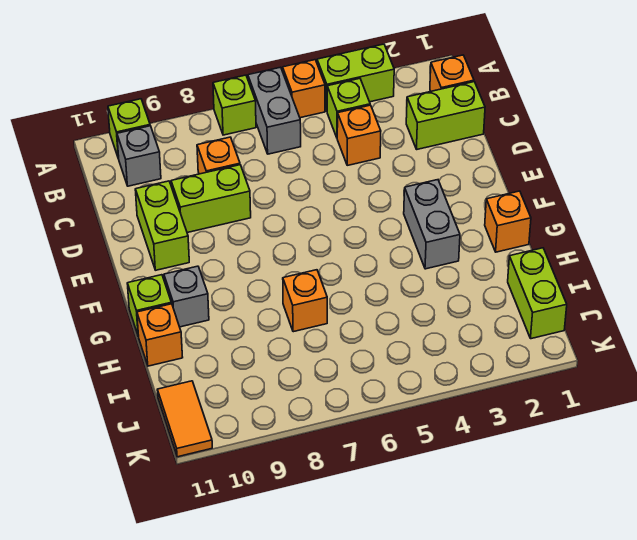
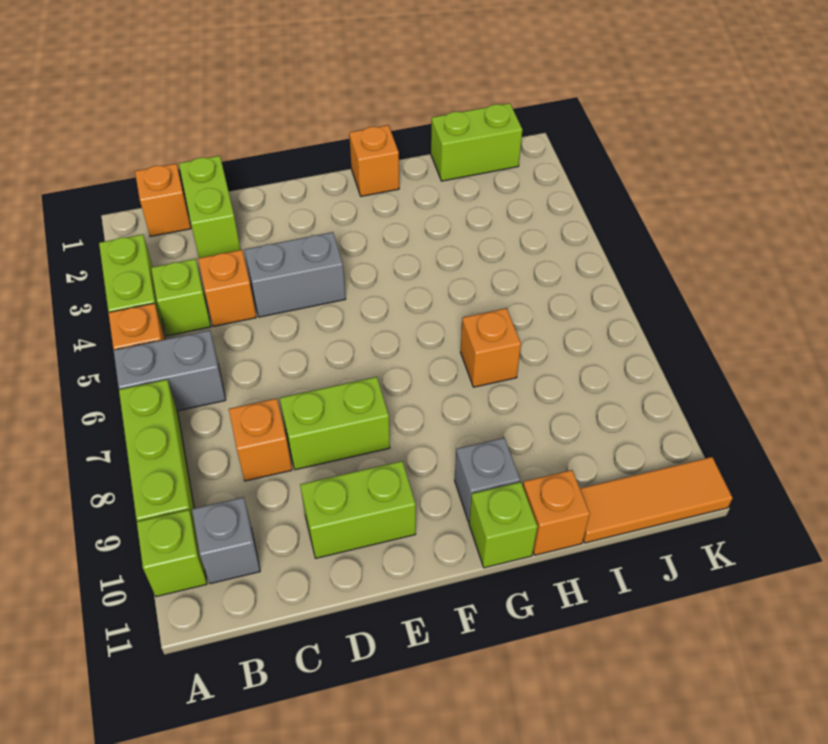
lime 1x1 brick [213,75,256,135] -> lime 1x3 brick [119,380,194,522]
lime 1x2 brick [171,165,251,233] -> lime 1x2 brick turned to [280,377,390,470]
grey 1x2 brick [404,180,460,269] -> grey 1x2 brick moved to [245,232,346,317]
orange 1x2 tile [157,381,212,457] -> orange 1x3 tile [580,457,732,543]

